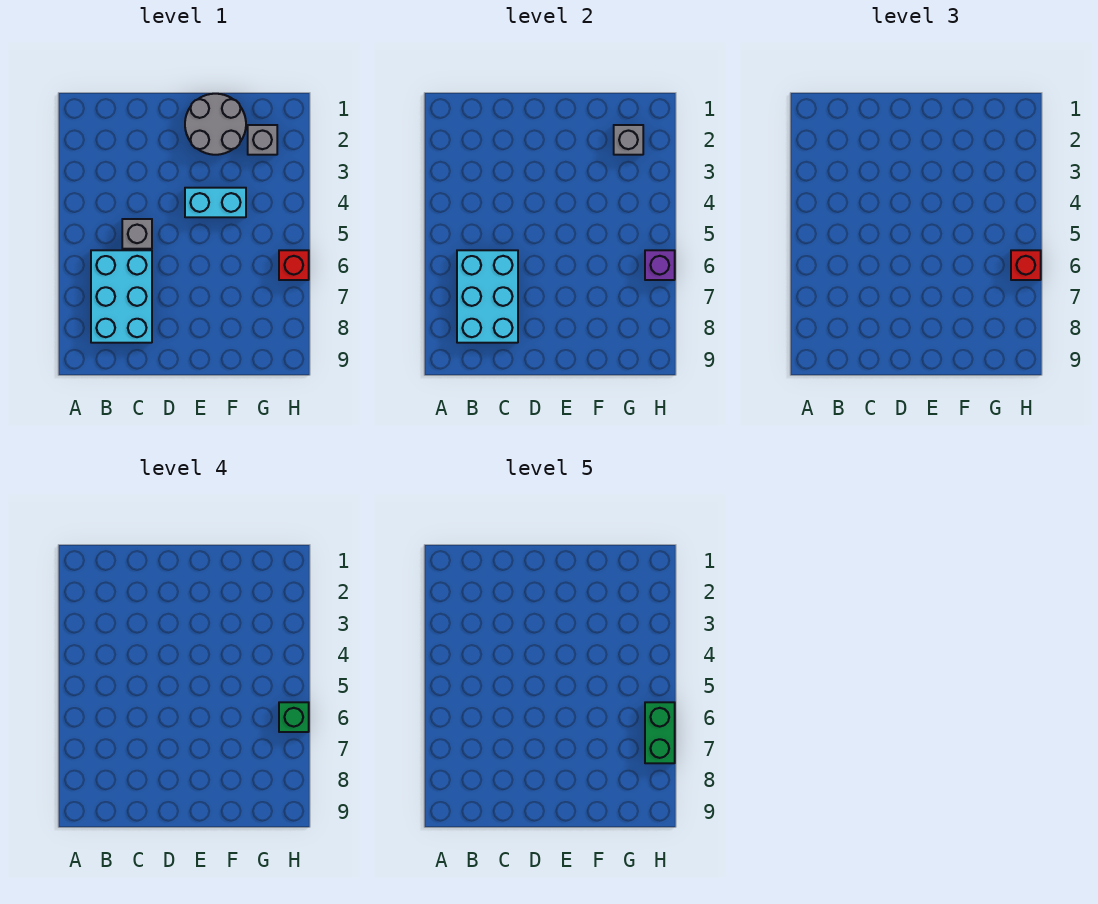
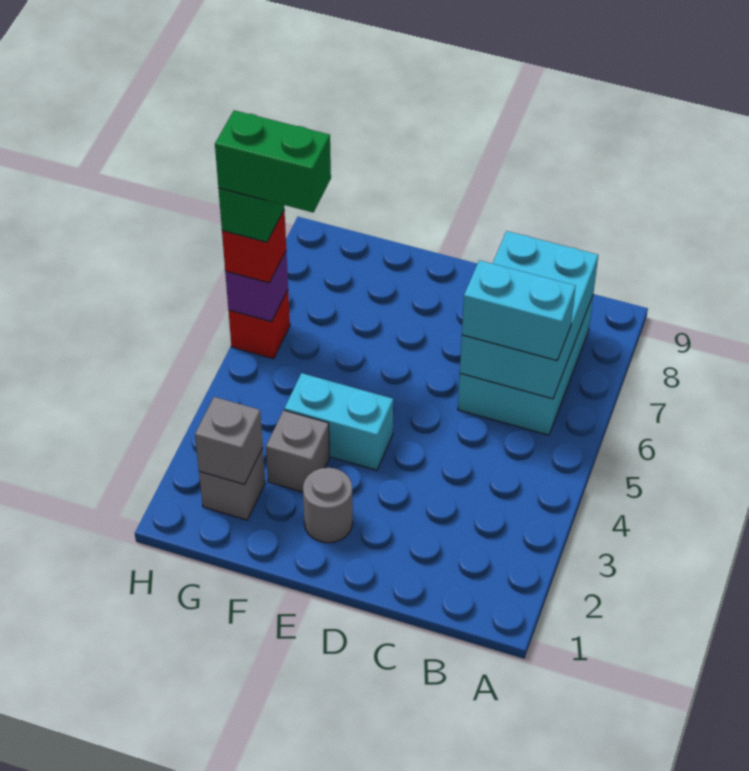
none -> cyan 1x2 brick [462,260,576,360]
grey 1x1 brick [122,219,152,249] -> grey 1x1 brick moved to [266,410,330,492]
grey 2x2 round brick [185,94,246,155] -> grey 1x1 round brick [303,468,353,543]
green 1x2 brick [645,702,675,763] -> green 1x2 brick turned to [215,110,331,213]

